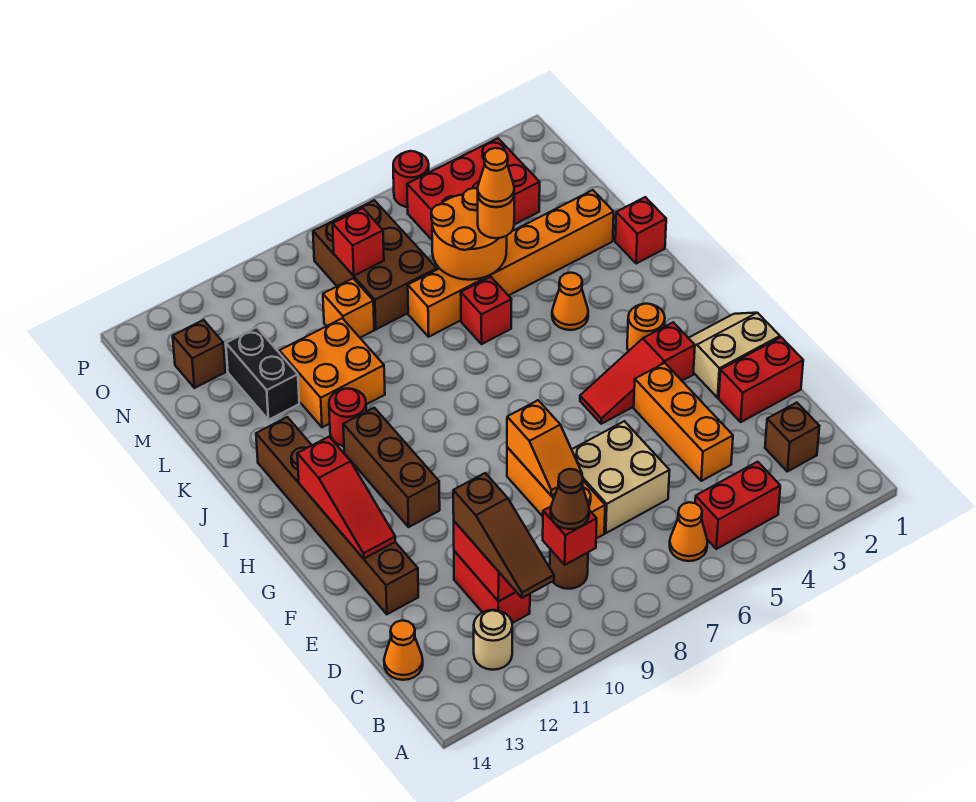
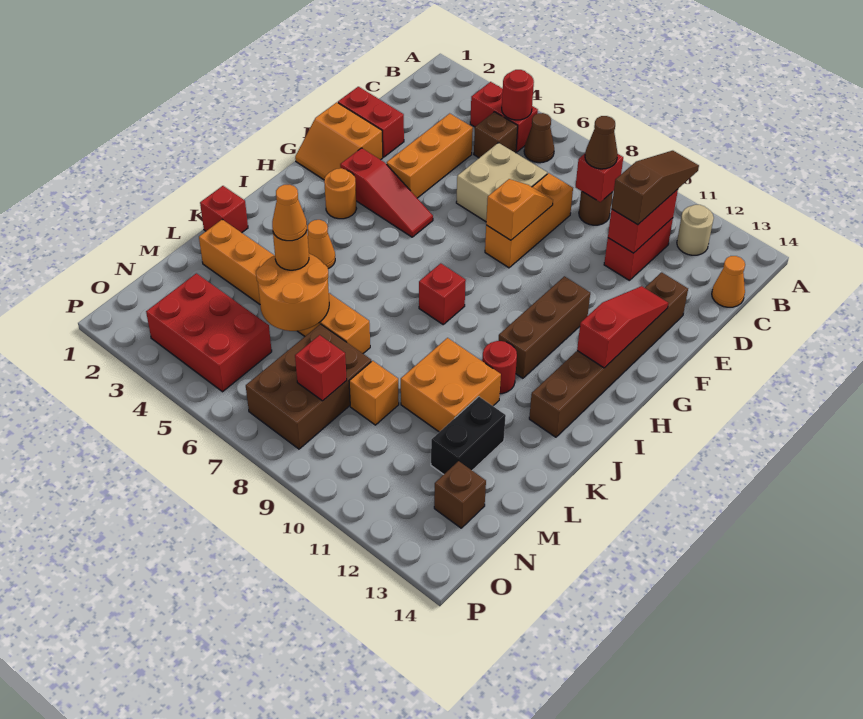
orange 1x1 cone [670,502,708,561] -> brown 1x1 cone [524,113,554,163]
brown 1x1 brick [765,403,819,471] -> brown 1x1 brick moved to [474,112,518,158]
tan 2x2 slope [689,313,780,398] -> orange 2x2 slope [295,102,383,180]
red 1x1 brick [461,277,512,344] -> red 1x1 brick moved to [419,263,466,324]
red 1x1 round brick [393,151,429,207] -> red 1x1 round brick moved to [502,70,534,120]

